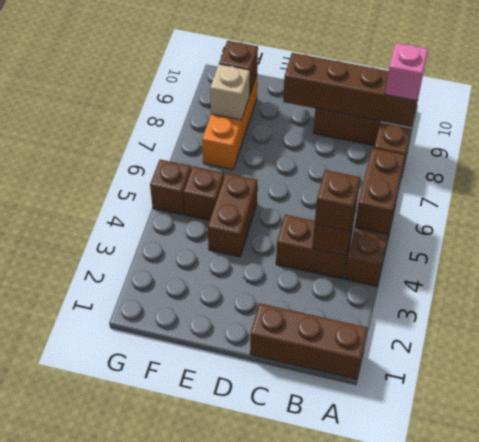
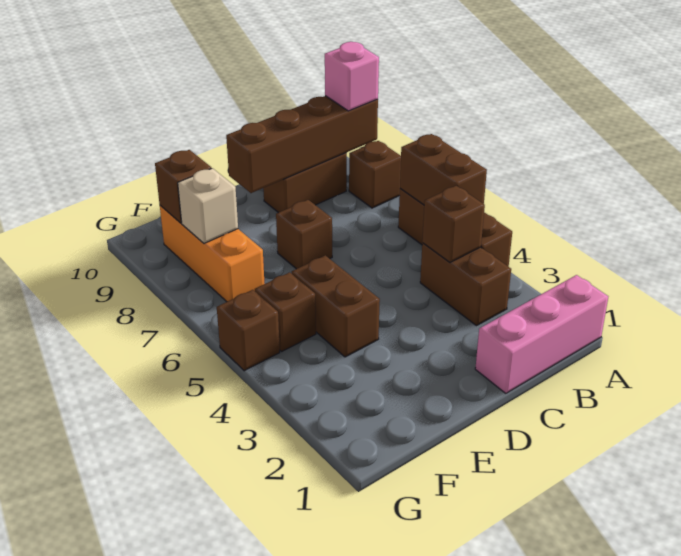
brown 1x3 brick [250,303,368,379] -> pink 1x3 brick [475,275,608,393]
brown 1x2 brick [276,215,352,279] -> brown 1x2 brick turned to [420,243,511,326]
brown 1x1 brick [315,170,360,232] -> brown 1x1 brick moved to [276,200,332,269]

